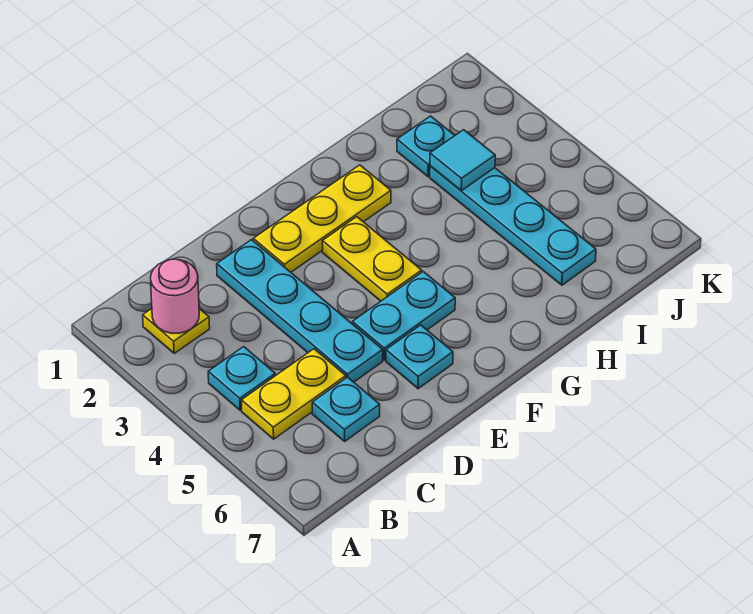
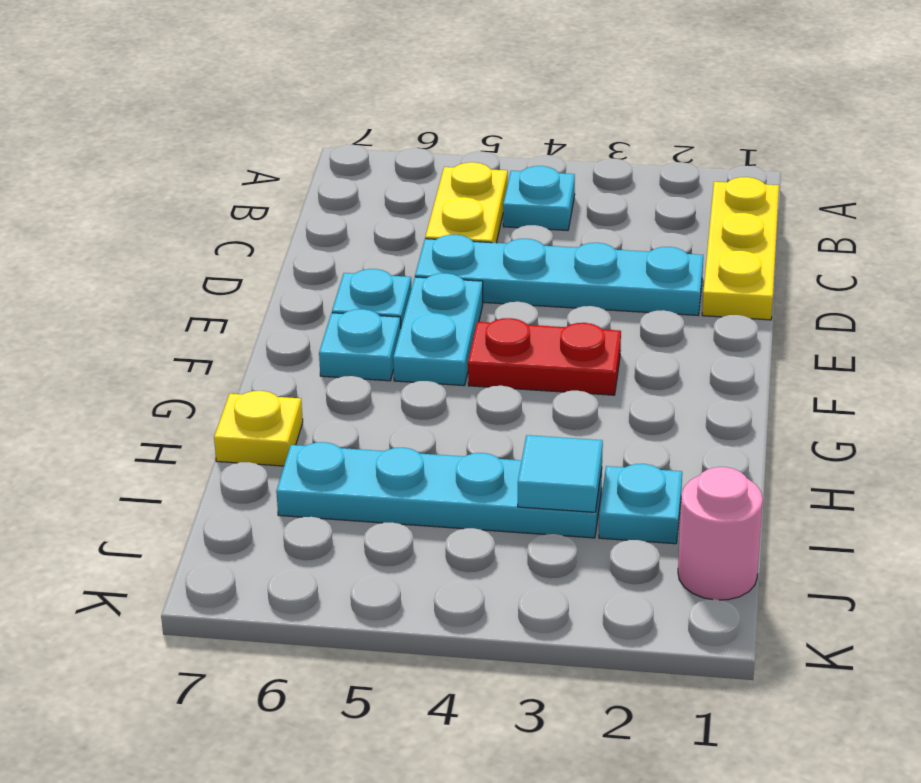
yellow 1x1 plate [143,309,210,353] -> yellow 1x1 plate moved to [214,391,303,466]
pink 1x1 round brick [151,259,199,333] -> pink 1x1 round brick moved to [678,467,763,600]
cyan 1x1 plate [312,377,380,441] -> cyan 1x1 plate moved to [319,309,401,381]
yellow 1x3 plate [253,165,391,272] -> yellow 1x3 plate moved to [702,177,779,320]
yellow 1x2 plate [322,217,422,301] -> red 1x2 plate [468,318,621,395]

